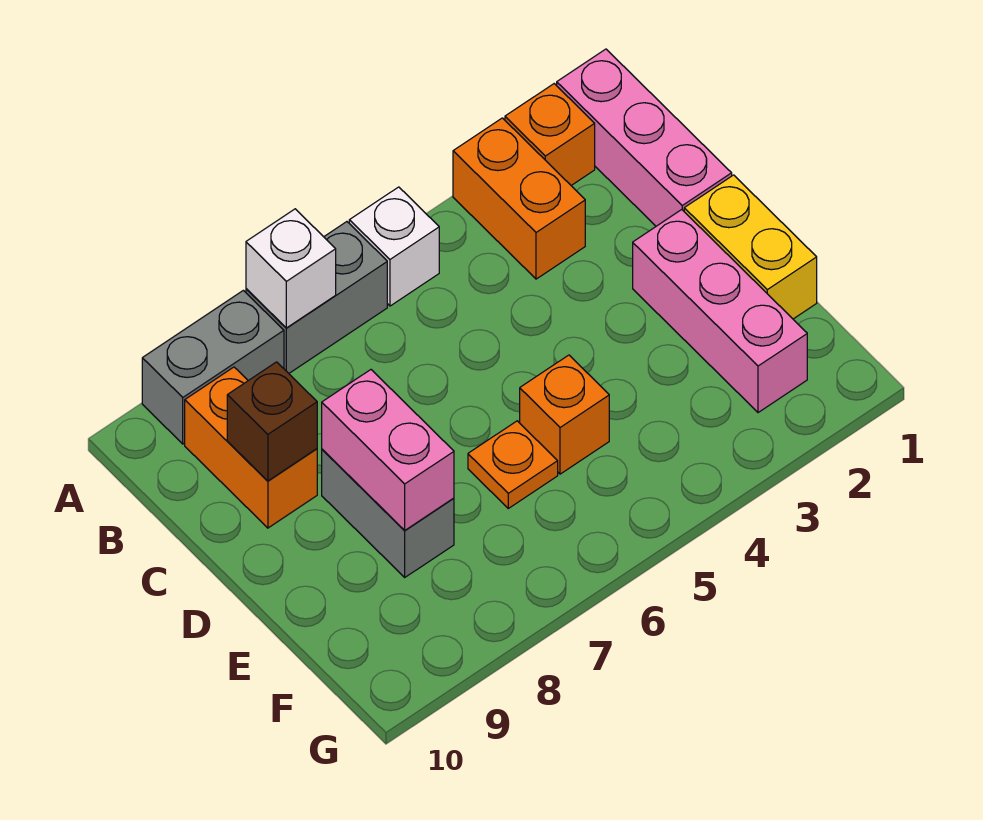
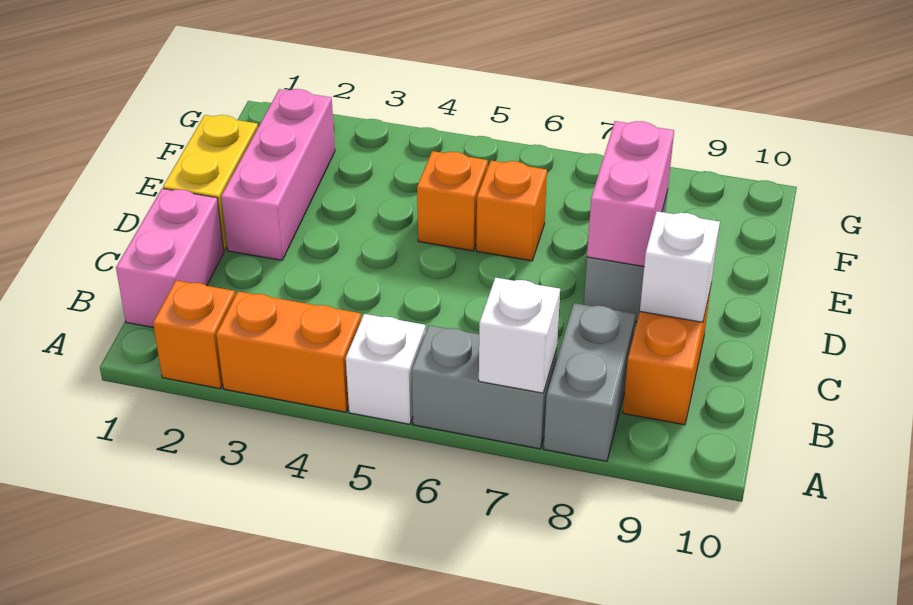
pink 1x3 brick [557,49,732,226] -> pink 1x2 brick [116,188,224,328]
orange 1x2 brick [453,118,585,279] -> orange 1x2 brick turned to [216,291,361,412]
grey 1x2 brick [142,290,284,444] -> grey 1x2 brick turned to [544,303,636,461]
brown 1x1 brick [227,362,317,481] -> white 1x1 brick [640,211,720,322]
orange 1x1 plate [468,421,558,508] -> orange 1x1 brick [476,161,547,261]

